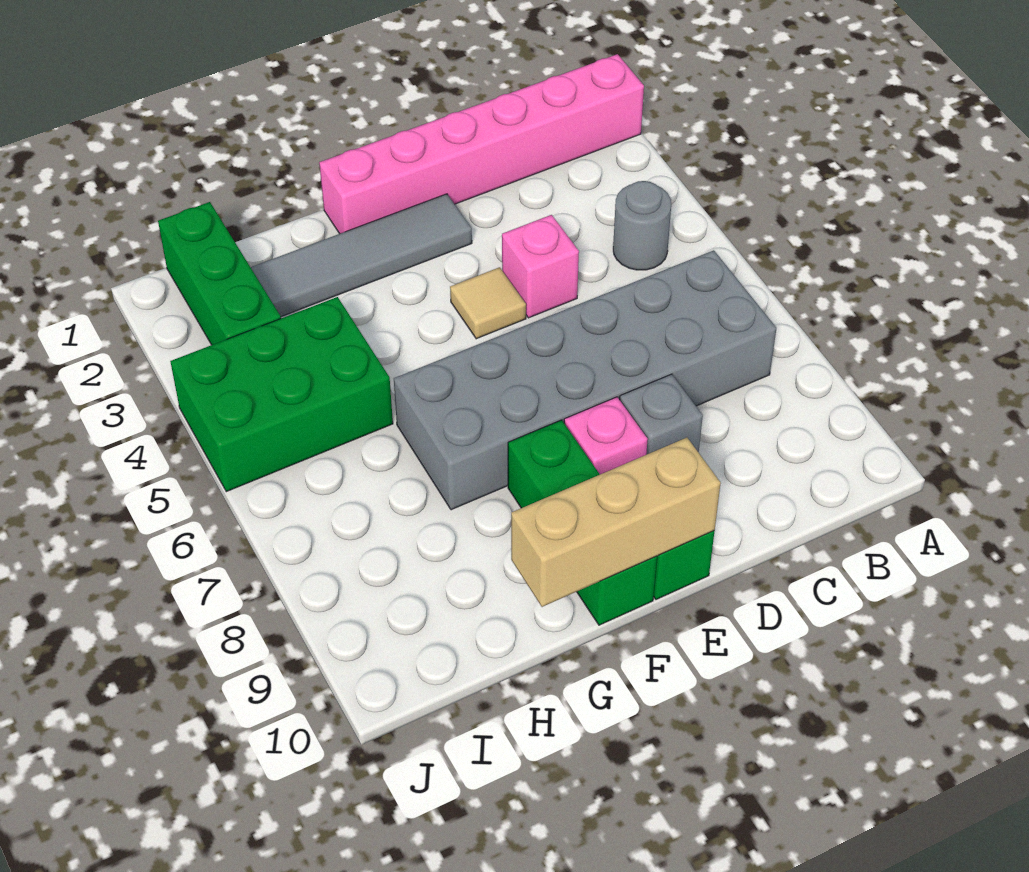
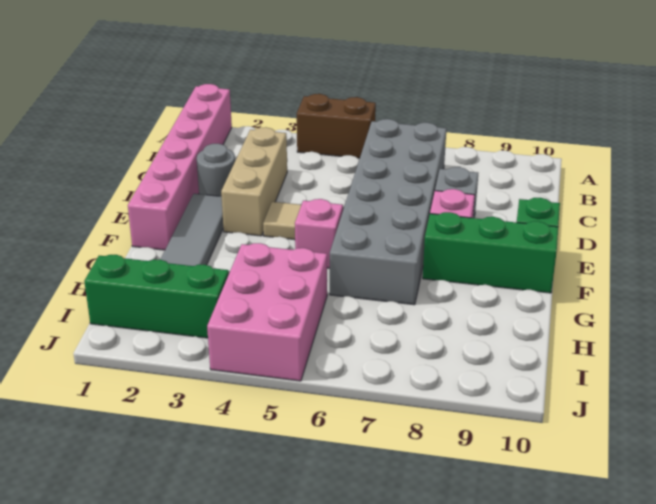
none -> brown 1x2 brick [297,94,376,158]
grey 1x1 round brick [613,181,671,270] -> grey 1x1 round brick moved to [197,144,235,196]
pink 1x1 brick [502,215,579,318] -> pink 1x1 brick moved to [295,199,343,268]
tan 1x3 brick [511,438,721,607] -> tan 1x3 brick moved to [221,127,287,236]
green 2x3 brick [170,297,393,492] -> pink 2x3 brick [207,243,327,381]

